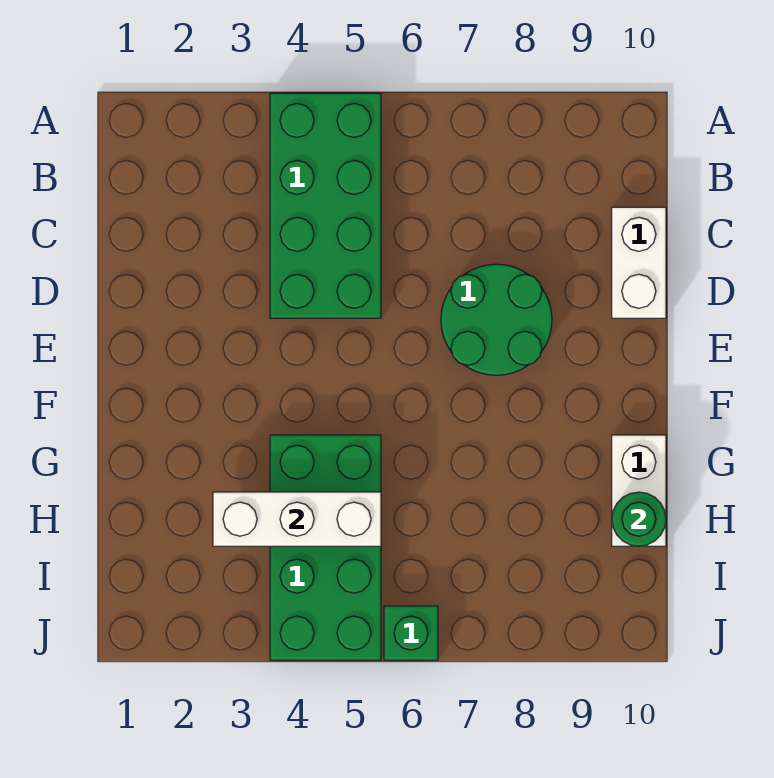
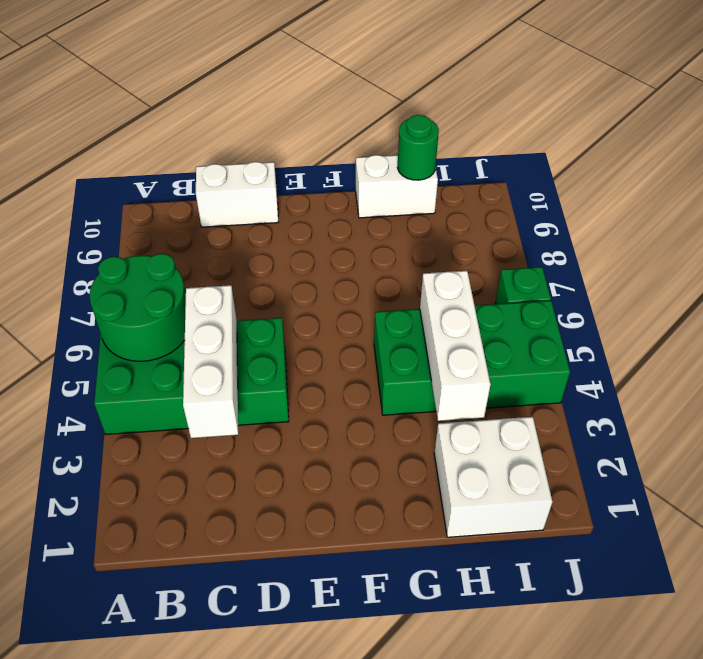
none -> white 1x3 brick [183,285,238,438]
green 2x2 round brick [441,264,552,375] -> green 2x2 round brick moved to [90,254,186,361]
none -> white 2x2 brick [434,417,552,537]

